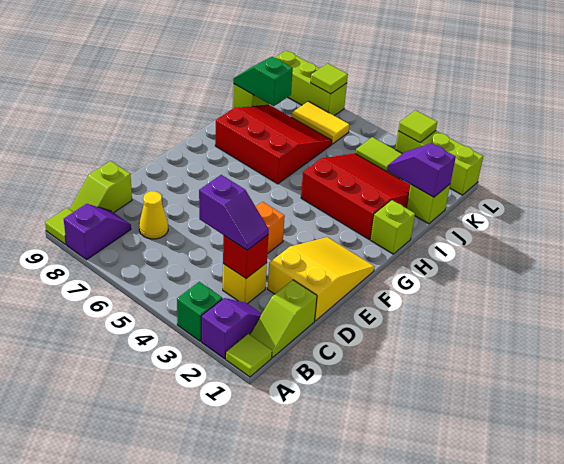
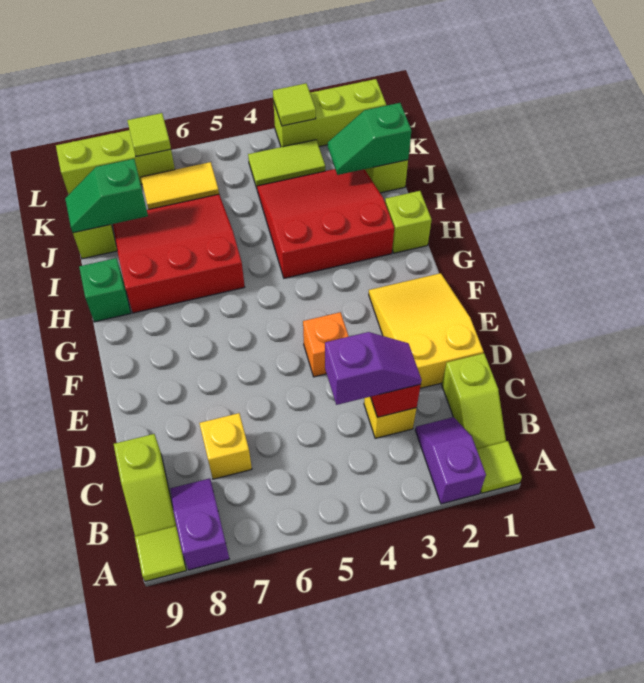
green 1x1 brick [177,282,222,341] -> green 1x1 brick moved to [79,258,131,322]
yellow 1x1 cone [139,191,168,239] -> yellow 1x1 brick [199,413,252,479]
purple 1x2 slope [387,143,456,197] -> green 1x2 slope [328,103,411,175]

